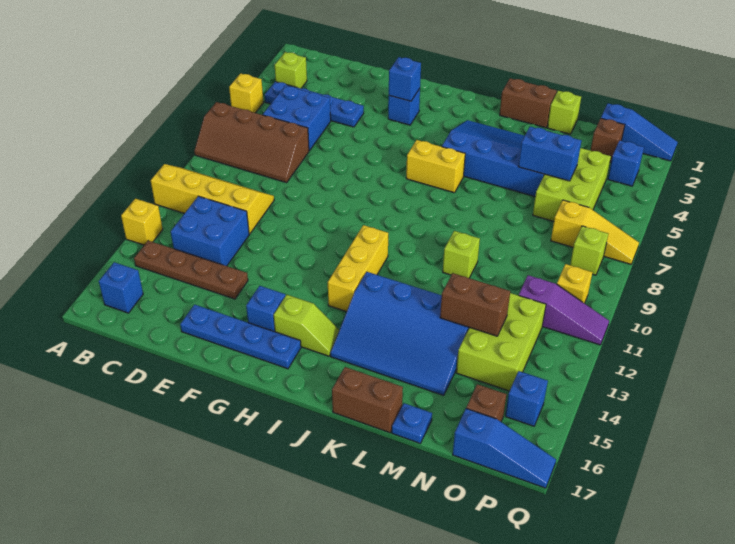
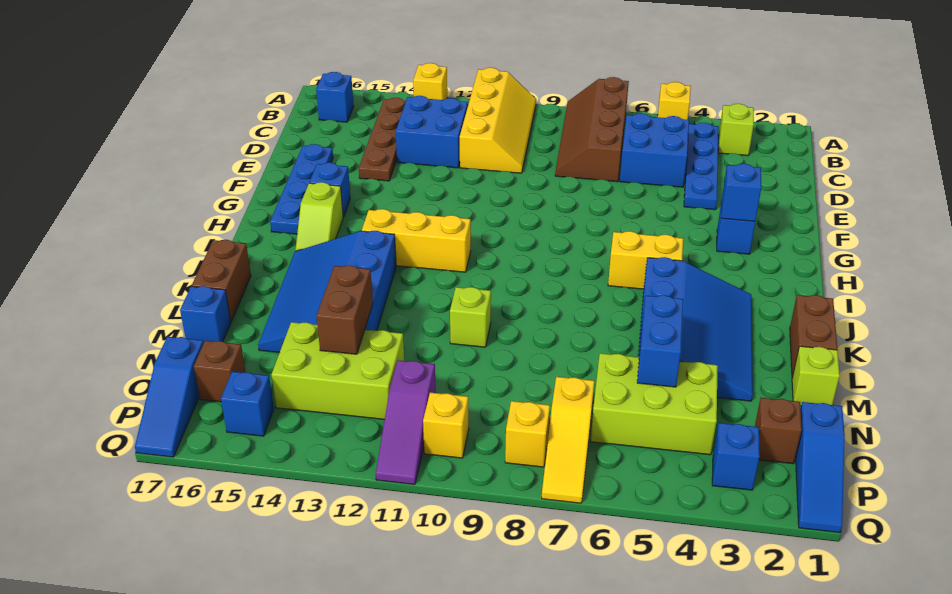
yellow 1x2 brick [406,140,465,193] -> yellow 1x2 brick turned to [608,231,683,289]
blue 1x1 plate [392,403,432,443] -> blue 1x1 brick [180,286,231,342]
lime 1x1 brick [570,226,608,275] -> yellow 1x1 brick [505,401,550,467]

